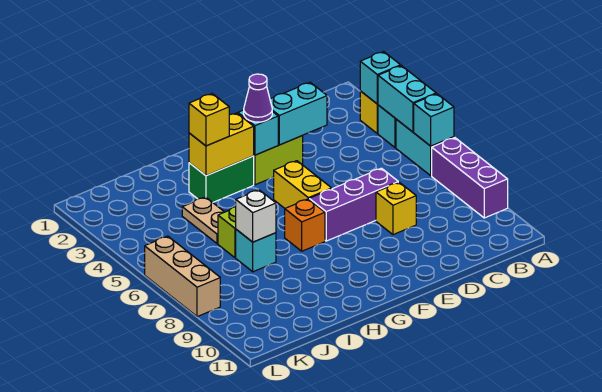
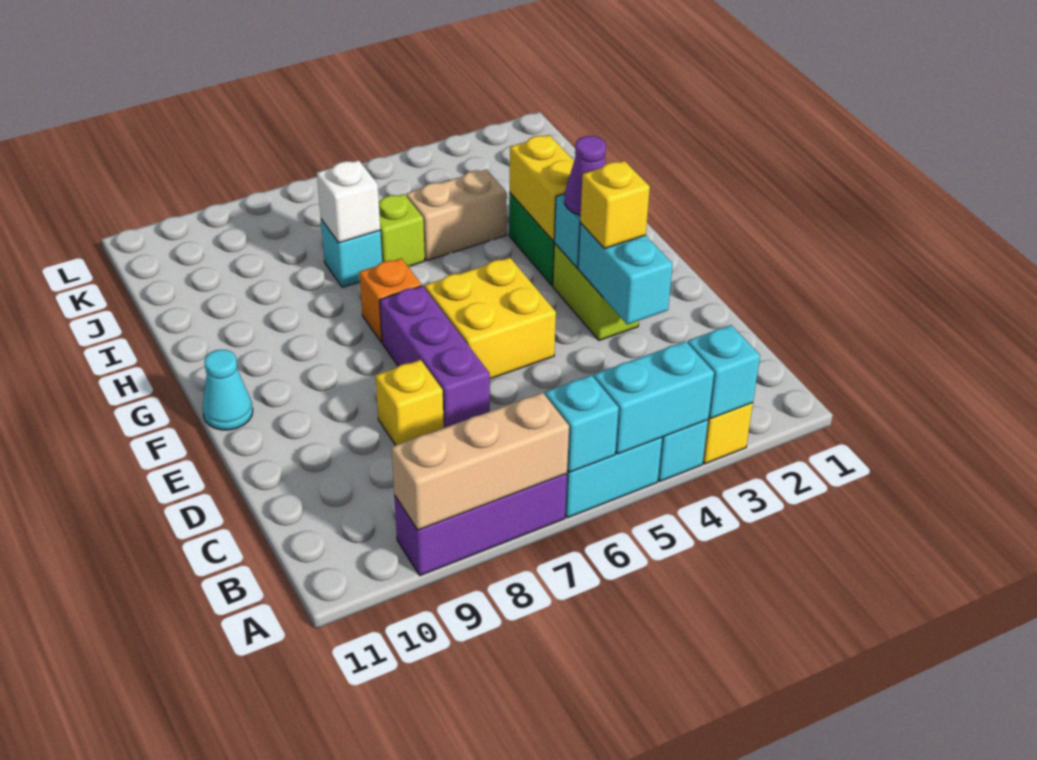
yellow 1x2 brick [273,161,332,208] -> yellow 2x2 brick [425,258,556,379]
none -> cyan 1x1 cone [202,350,253,430]
yellow 1x1 brick [189,94,229,146] -> yellow 1x1 brick moved to [580,161,650,249]
tan 1x2 plate [182,197,224,244] -> tan 1x2 brick [406,169,507,261]
tan 1x3 brick [145,236,220,317] -> tan 1x3 brick moved to [392,393,569,530]

